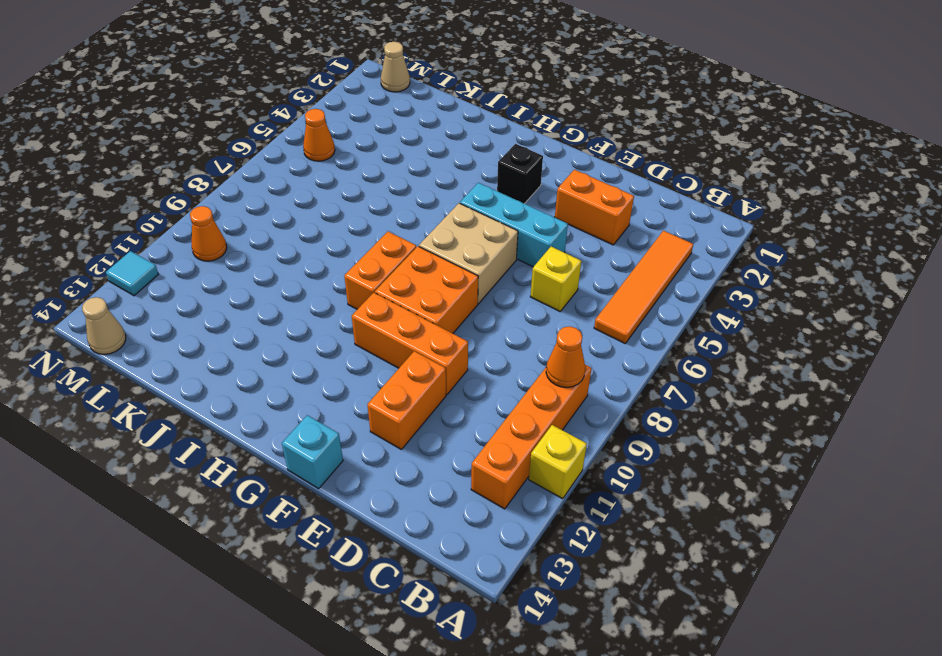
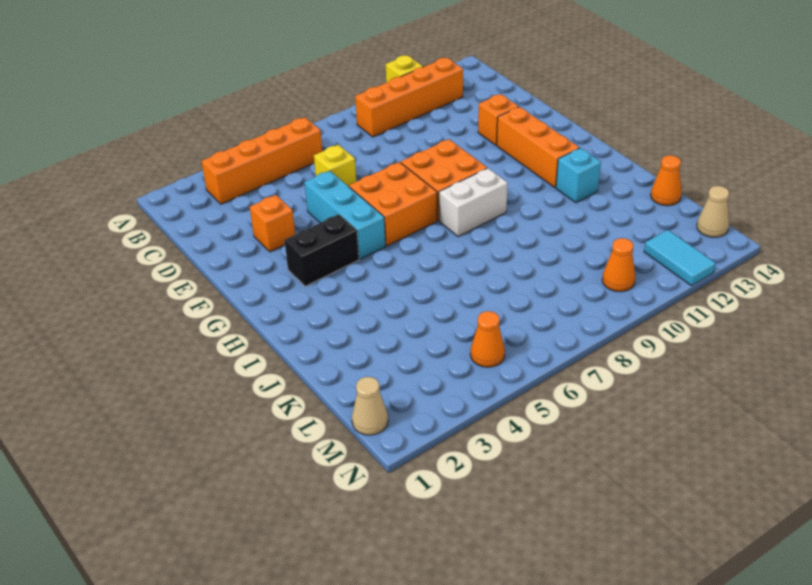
orange 1x4 tile [594,231,693,343] -> orange 1x4 brick [201,117,322,204]
orange 1x1 cone [546,326,585,387] -> orange 1x1 cone moved to [651,155,681,206]
orange 1x2 brick [555,170,634,245] -> orange 1x1 brick [250,195,295,252]
orange 1x3 brick [352,293,468,394] -> orange 1x3 brick moved to [497,107,579,188]
orange 1x2 brick [367,351,446,450] -> orange 1x1 brick [478,94,519,145]
tan 2x2 brick [419,203,518,304] -> orange 2x2 brick [349,162,437,246]
cyan 1x1 brick [282,415,343,489] -> cyan 1x1 brick moved to [556,148,601,203]
black 1x1 brick [497,144,543,204] -> black 1x2 brick [284,214,359,286]
orange 1x2 brick [344,232,416,309] -> white 1x2 brick [439,168,508,237]
cyan 1x1 tile [106,251,158,296] -> cyan 1x2 tile [644,230,716,286]

